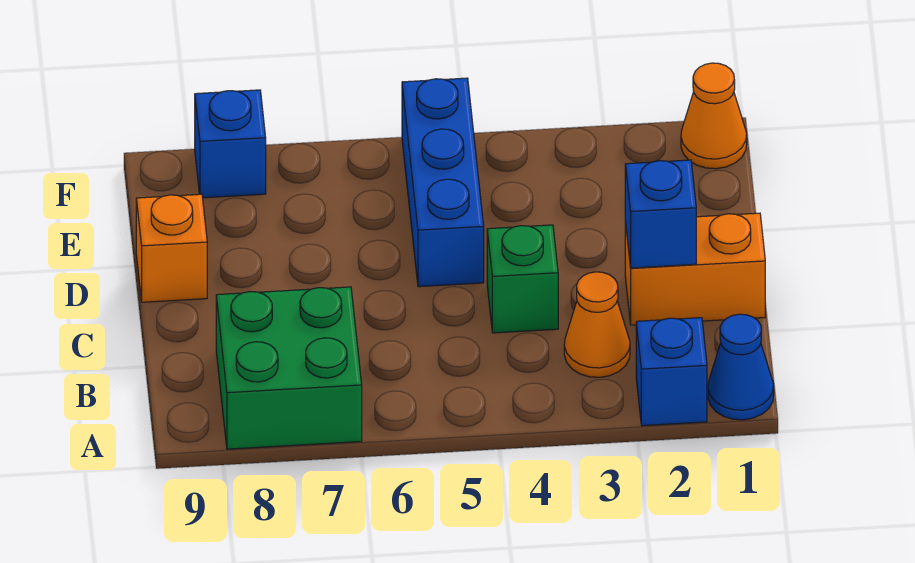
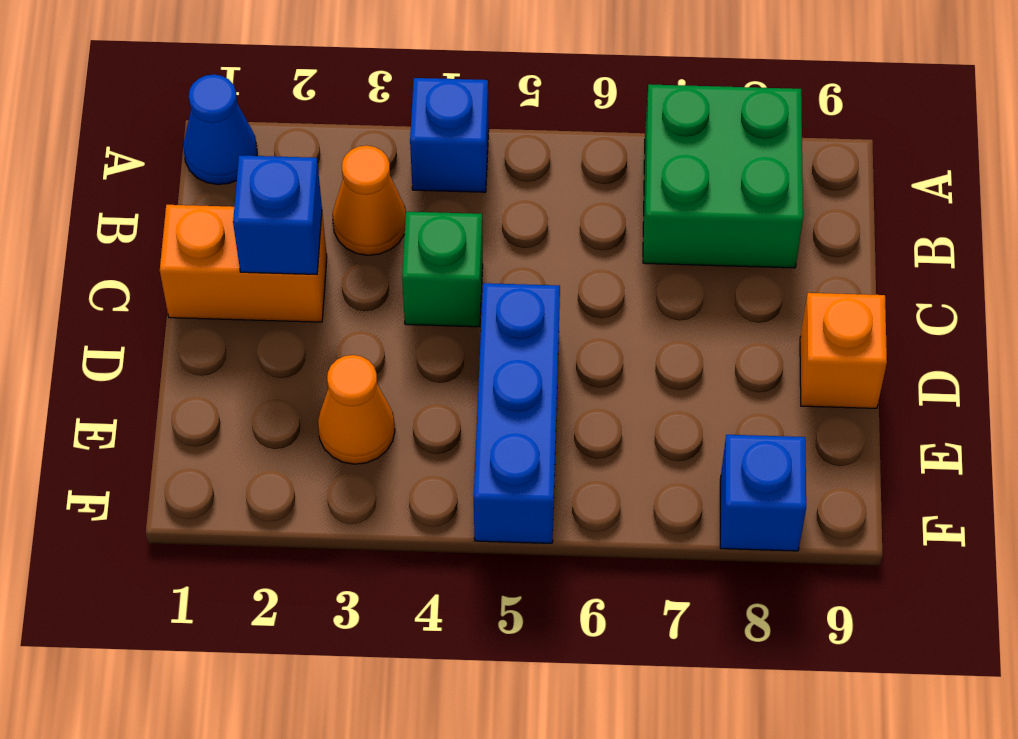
blue 1x1 brick [636,318,707,426] -> blue 1x1 brick moved to [410,78,489,192]
orange 1x1 cone [681,63,747,169] -> orange 1x1 cone moved to [318,355,395,464]

